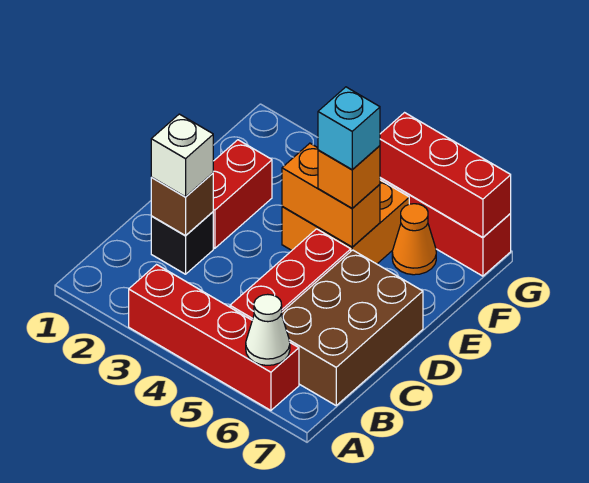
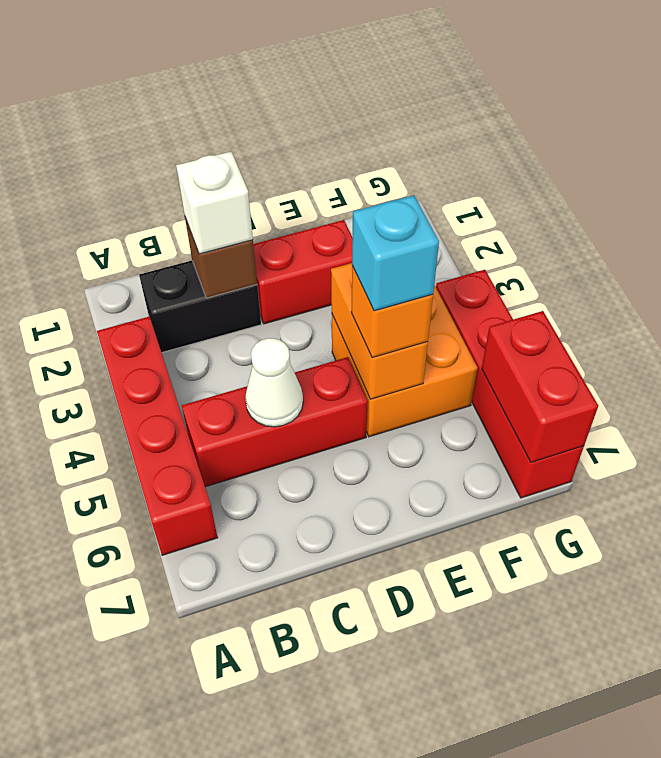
white 1x1 cone [246,294,290,365] -> white 1x1 cone moved to [245,338,303,427]
brown 2x3 brick [281,250,423,405] -> none
black 1x1 brick [151,212,213,274] -> black 1x2 brick [139,260,261,353]
orange 1x1 cone [392,204,436,275] -> none
red 1x3 brick [380,113,511,238] -> red 1x2 brick [482,311,598,463]

